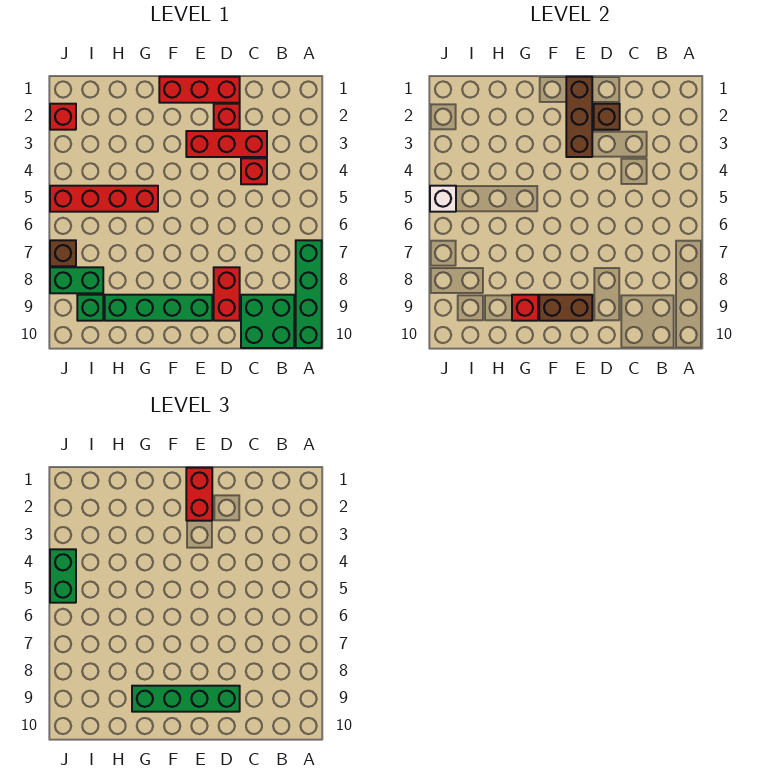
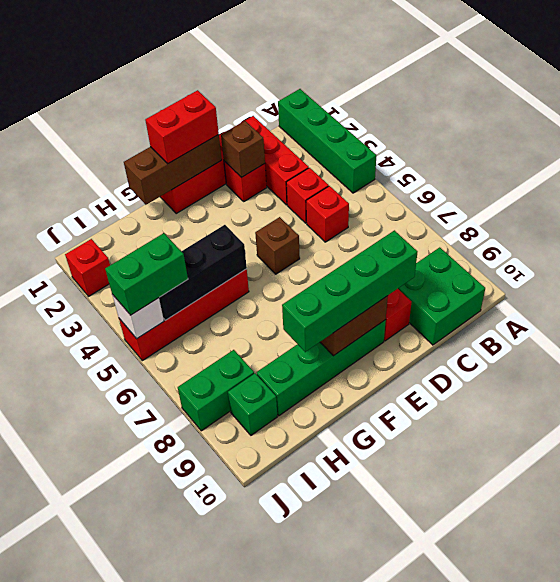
green 1x4 brick [296,240,322,348] -> green 1x4 brick moved to [278,89,376,193]
red 1x3 brick [186,131,267,157] -> red 1x3 brick turned to [231,116,309,205]
brown 1x3 brick [566,77,592,157] -> brown 1x3 brick turned to [124,135,222,205]
red 1x2 brick [186,468,212,521] -> red 1x2 brick turned to [145,90,219,164]
none -> black 1x3 brick [159,225,247,320]
red 1x1 brick [512,295,538,321] -> red 1x1 brick moved to [306,186,349,242]
green 1x2 brick [50,549,76,603] -> green 1x2 brick turned to [105,233,188,315]
brown 1x1 brick [50,240,76,266] -> brown 1x1 brick moved to [255,217,300,274]

